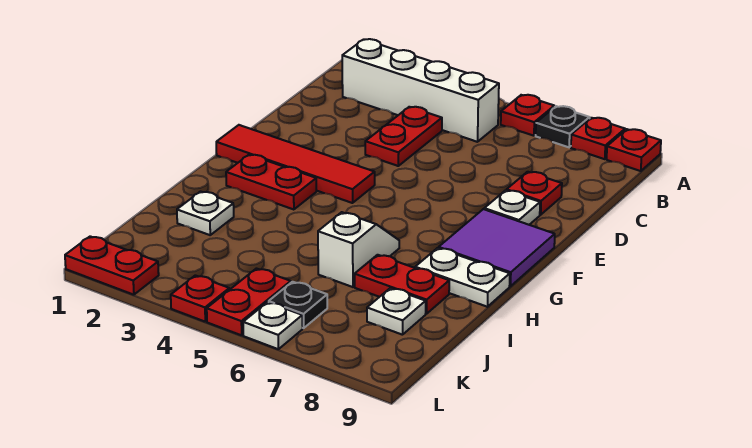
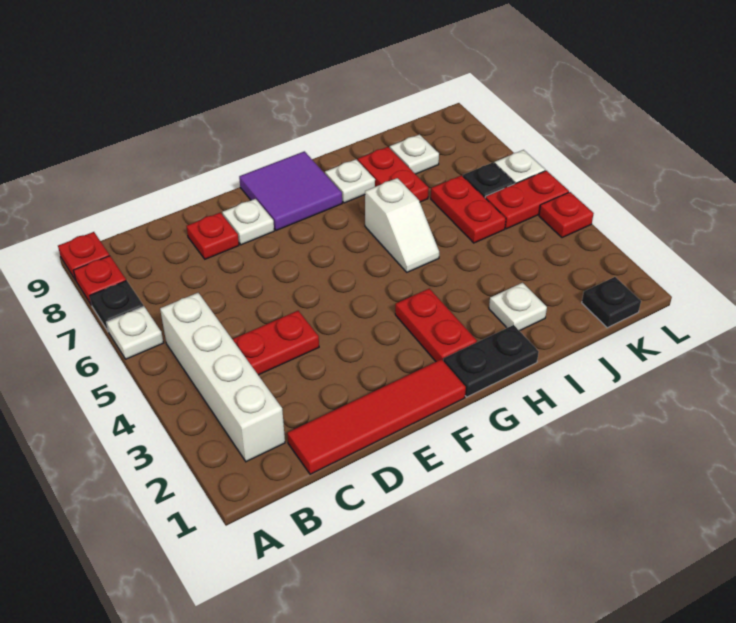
red 1x1 plate [501,95,554,136] -> white 1x1 plate [107,307,163,359]
red 1x4 tile [216,125,375,203] -> red 1x4 tile turned to [287,359,466,474]
none -> black 1x2 plate [443,325,539,397]
white 1x2 slope [318,212,399,287] -> white 1x2 slope turned to [365,178,439,272]
white 1x2 plate [415,248,510,307] -> white 1x1 plate [325,159,375,203]
none -> black 1x1 plate [582,277,641,328]
red 1x2 plate [65,236,159,295] -> red 1x2 plate moved to [431,175,506,243]

